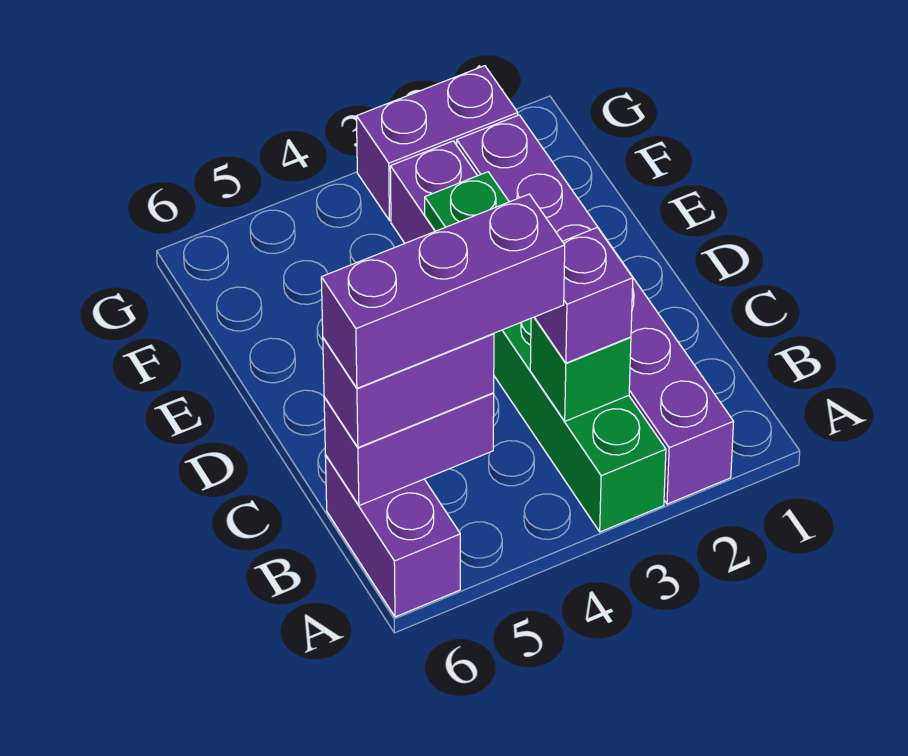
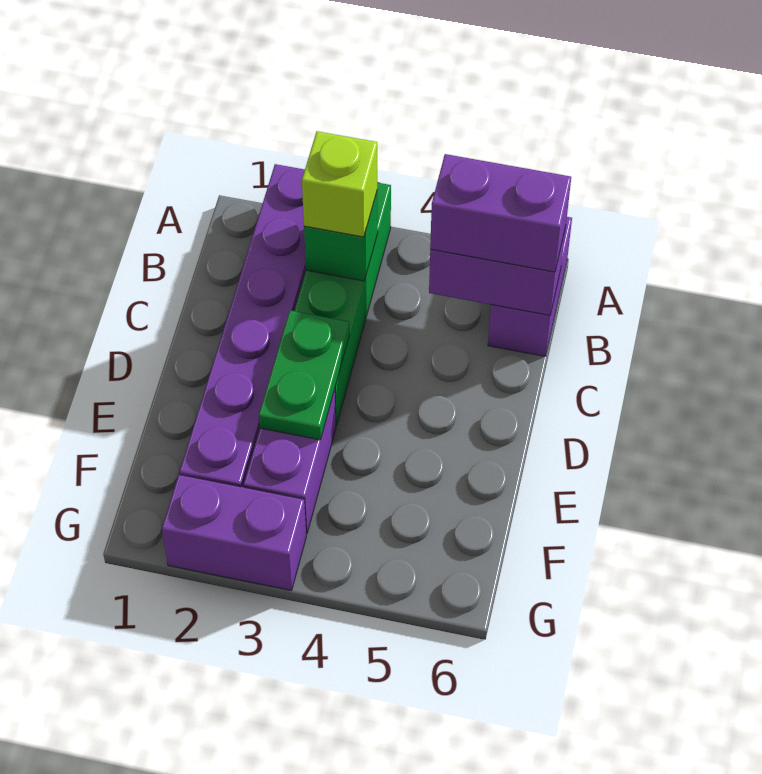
purple 1x1 brick [535,227,633,363] -> lime 1x1 brick [302,131,377,237]
purple 1x3 brick [321,194,565,388] -> none

